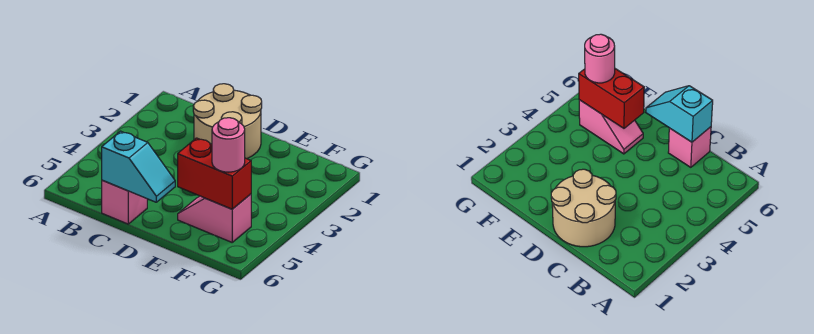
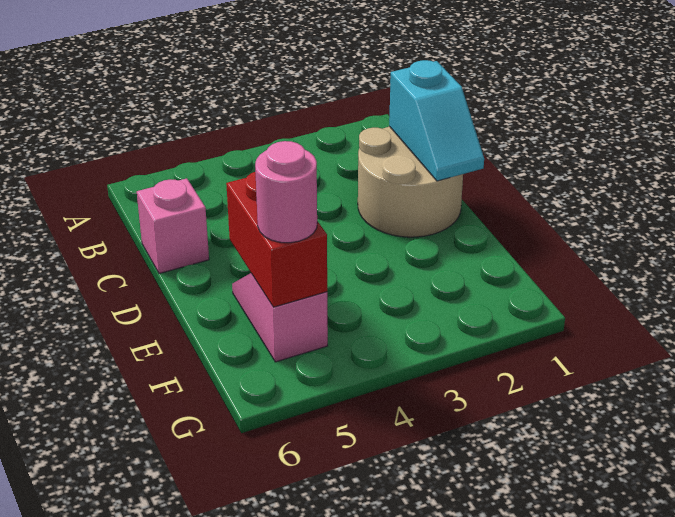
cyan 1x2 slope [102,131,175,202] -> cyan 1x2 slope moved to [389,60,484,181]

